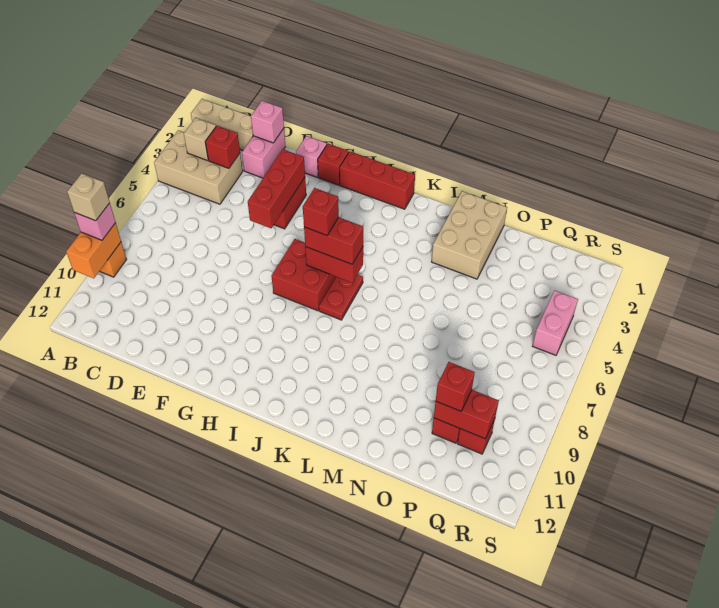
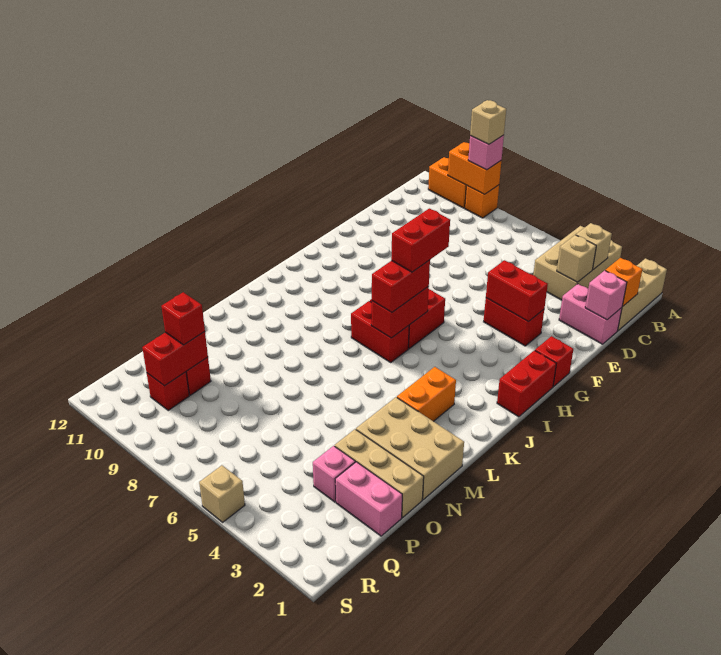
none -> orange 1x2 brick [428,157,467,208]
none -> orange 1x1 brick [605,258,642,306]
red 1x1 brick [205,126,240,168] -> tan 1x1 brick [557,235,596,282]
pink 1x1 brick [296,136,327,178] -> pink 1x1 brick moved to [313,446,355,502]
red 1x3 brick [248,149,305,228] -> red 1x2 brick [486,260,548,322]
red 1x3 brick [340,151,415,209] -> red 1x2 brick [497,350,556,417]
red 1x1 brick [303,188,339,235] -> red 1x2 brick [391,208,450,272]
red 1x2 plate [319,275,363,320] -> red 1x2 brick [351,301,409,362]
none -> orange 1x2 brick [397,367,456,421]
none -> tan 1x3 brick [335,429,424,518]
pink 1x2 brick [533,290,578,355] -> pink 1x2 brick moved to [335,462,402,536]
none -> tan 1x1 brick [199,465,245,522]

